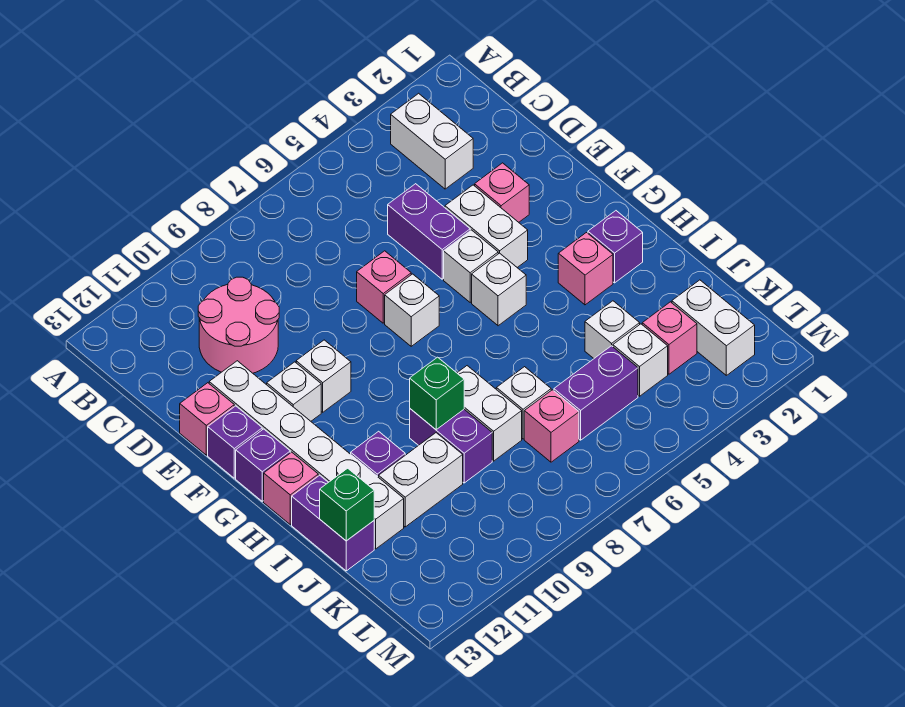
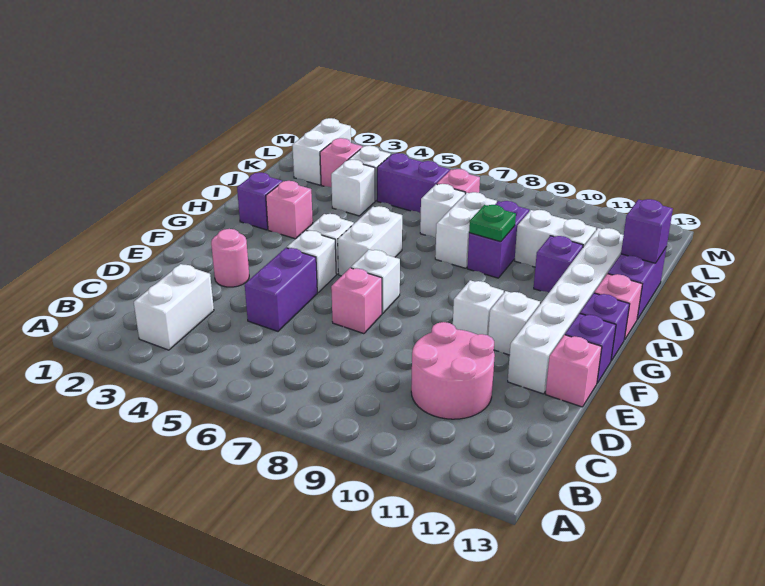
pink 1x1 brick [475,163,529,222] -> pink 1x1 round brick [211,229,249,287]
white 1x2 brick [445,185,528,267] -> white 1x2 brick moved to [338,206,402,276]
green 1x1 brick [410,357,464,430] -> green 1x1 plate [469,205,516,242]
green 1x1 brick [320,468,374,541] -> purple 1x1 brick [621,199,673,263]

